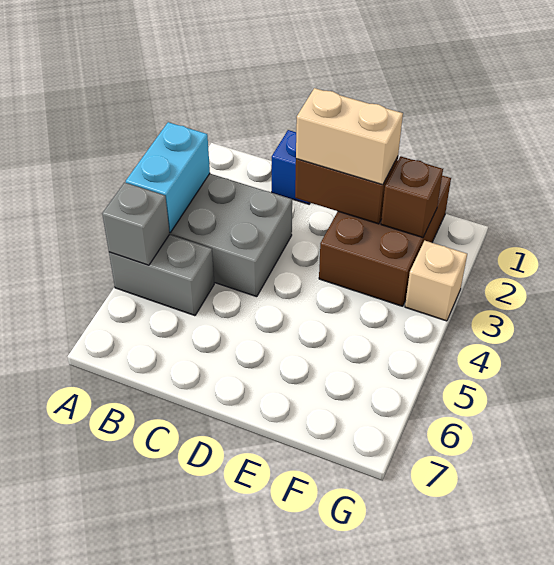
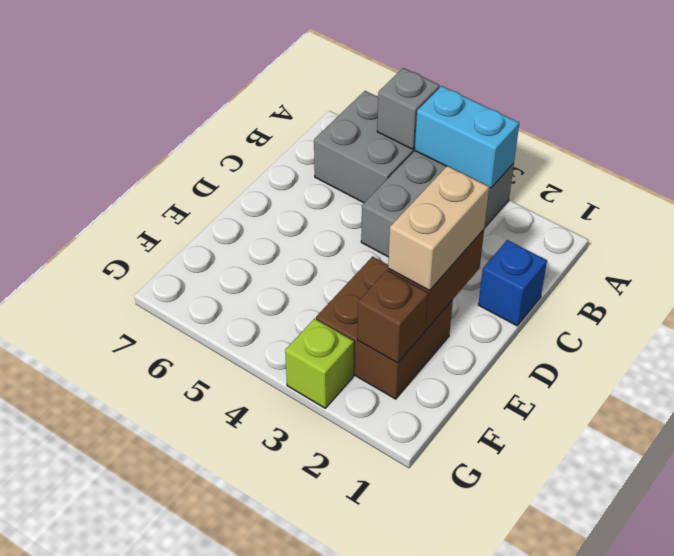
grey 1x2 brick [109,235,214,316] -> grey 2x2 brick [314,91,415,203]
brown 2x3 brick [319,176,451,306] -> brown 2x2 brick [316,257,453,399]
tan 1x1 brick [405,241,467,321] -> lime 1x1 brick [285,319,354,408]

